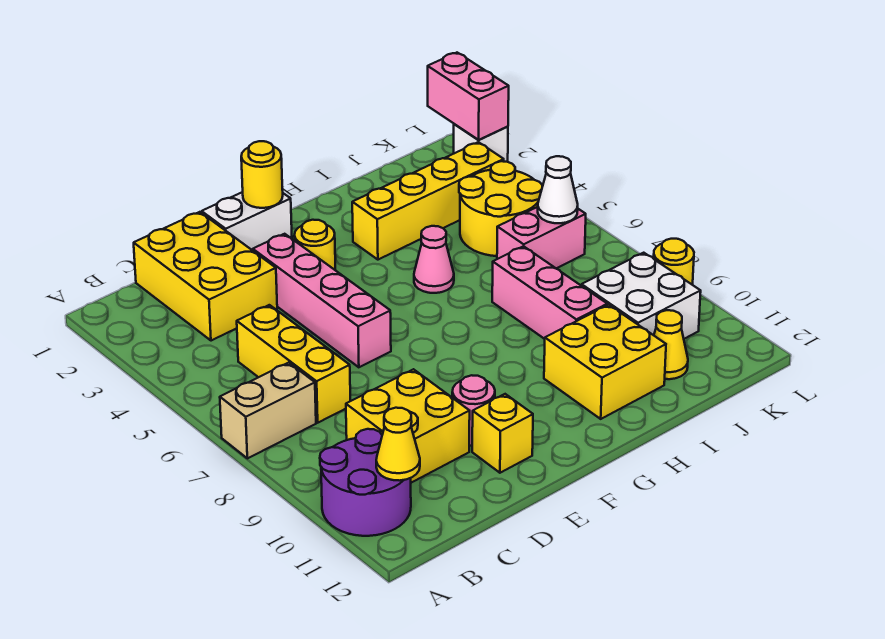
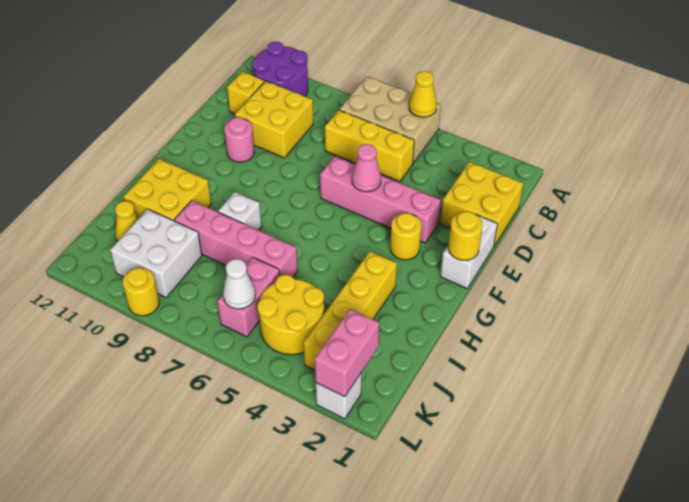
tan 1x2 brick [220,363,316,458] -> tan 2x3 brick [339,76,441,163]
yellow 1x1 cone [376,408,420,481] -> yellow 1x1 cone moved to [409,71,437,117]
yellow 2x3 brick [134,212,277,341] -> yellow 2x2 brick [440,162,523,246]
yellow 1x1 brick [472,394,533,473] -> yellow 1x1 brick moved to [227,72,264,114]
pink 1x1 cone [414,226,454,293] -> pink 1x1 cone moved to [352,144,381,192]
none -> white 1x1 brick [218,192,262,230]
pink 1x3 brick [492,246,607,339] -> pink 1x4 brick [174,200,298,277]
pink 1x2 brick [428,53,509,140] -> pink 1x2 brick turned to [315,309,380,397]

